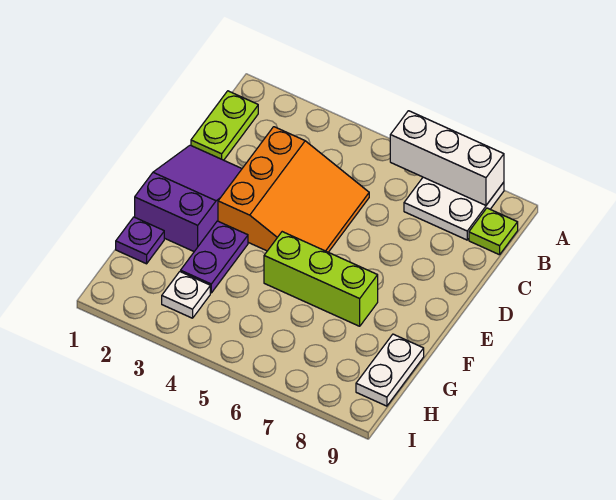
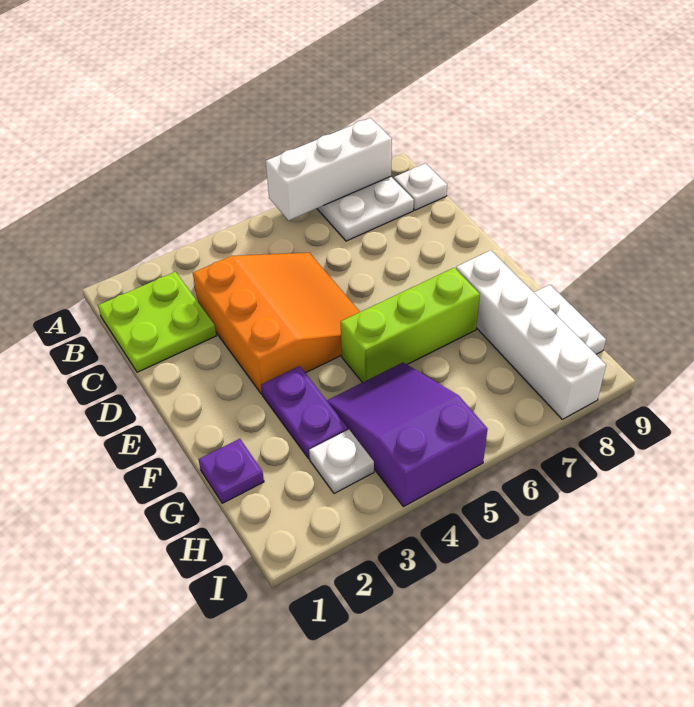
lime 1x2 plate [191,91,258,160] -> lime 2x2 plate [98,272,216,372]
lime 1x1 plate [469,208,518,255] -> white 1x1 plate [394,163,447,210]
purple 2x3 slope [135,145,242,251] -> purple 2x3 slope moved to [327,363,488,507]
none -> white 1x4 brick [456,250,606,419]

